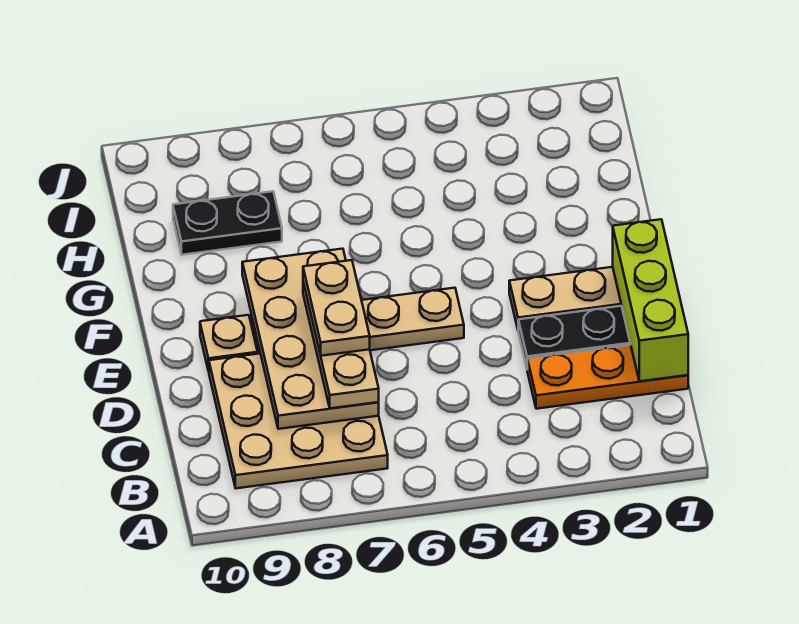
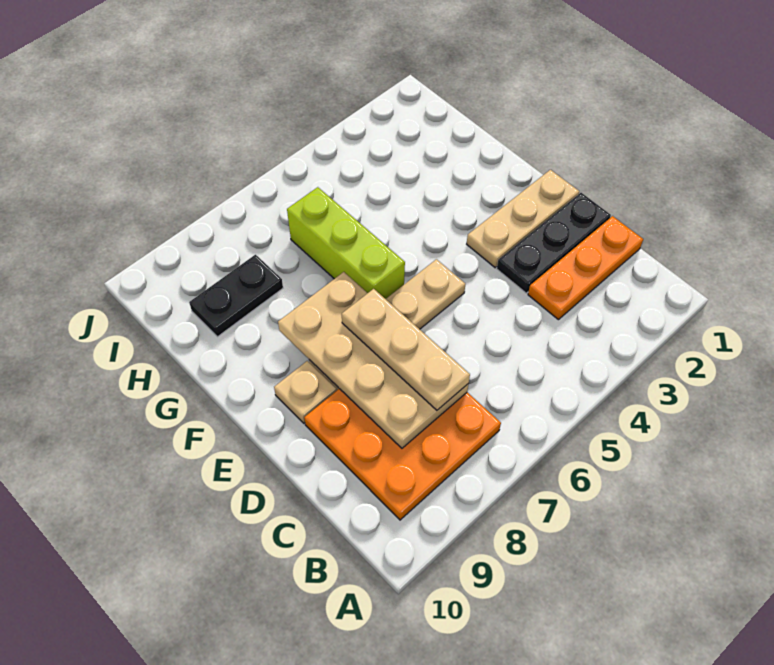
tan 3x3 plate [209,353,388,488] -> orange 3x3 plate [304,389,501,520]
lime 1x3 brick [613,219,688,381] -> lime 1x3 brick moved to [287,187,405,299]
tan 1x2 plate [303,260,370,356] -> none

